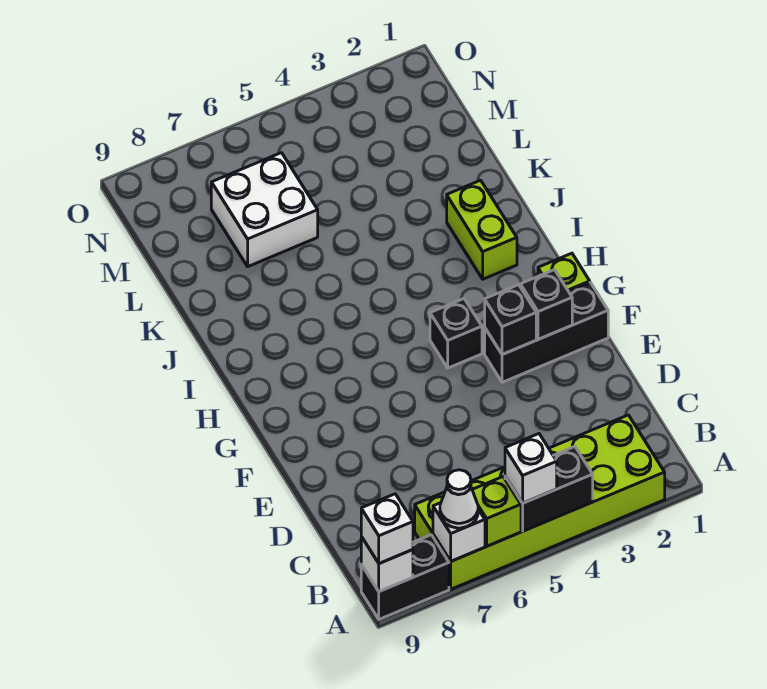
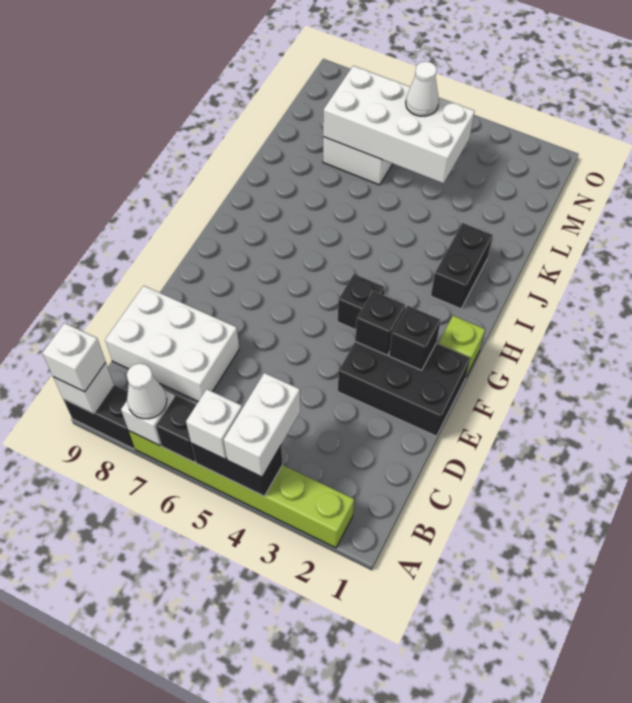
lime 2x6 brick [415,415,665,589] -> lime 1x6 brick [129,431,354,548]
none -> white 1x2 brick [224,373,300,477]
lime 1x1 brick [472,477,521,546] -> black 1x1 brick [156,396,196,462]
none -> white 2x3 brick [105,286,239,401]
black 1x3 brick [485,283,608,382] -> black 2x3 brick [338,342,471,436]
lime 1x2 brick [447,180,517,279] -> black 1x2 brick [431,223,493,309]
none -> white 2x4 brick [323,66,475,183]
none -> white 1x1 cone [406,61,439,116]

